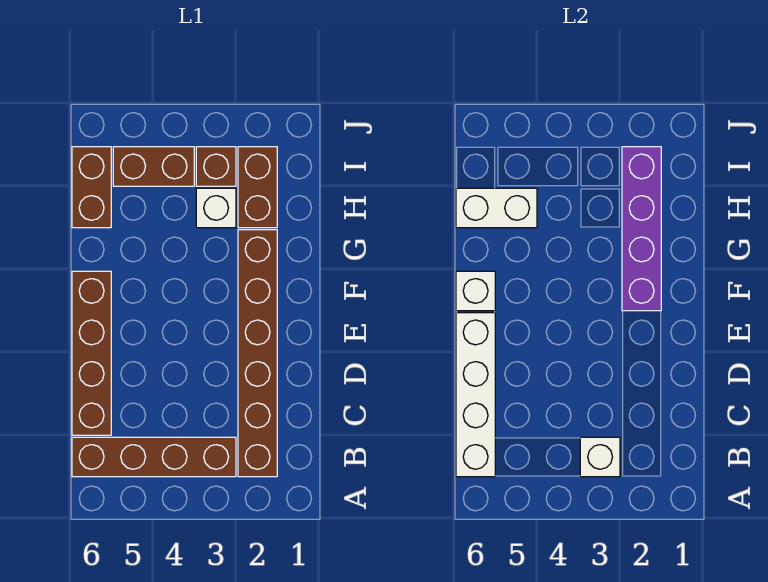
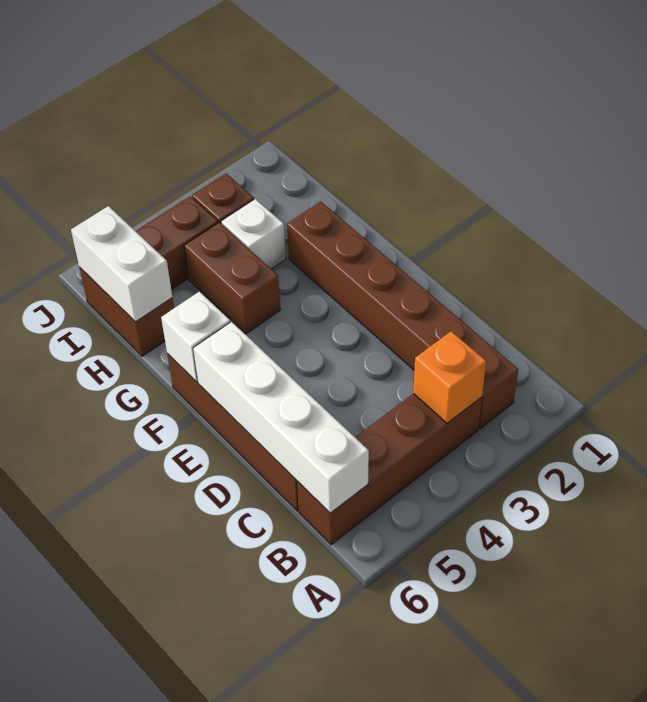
white 1x1 brick [580,437,620,477] -> orange 1x1 brick [413,331,486,423]
purple 1x4 brick [622,147,661,311] -> none
brown 1x2 brick [238,147,277,228] -> brown 1x2 brick moved to [184,222,280,334]
white 1x2 brick [456,188,537,228] -> white 1x2 brick turned to [71,206,172,322]

